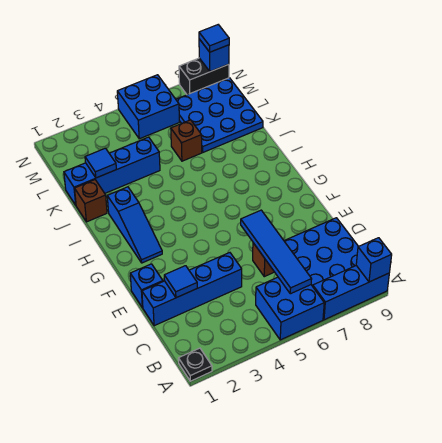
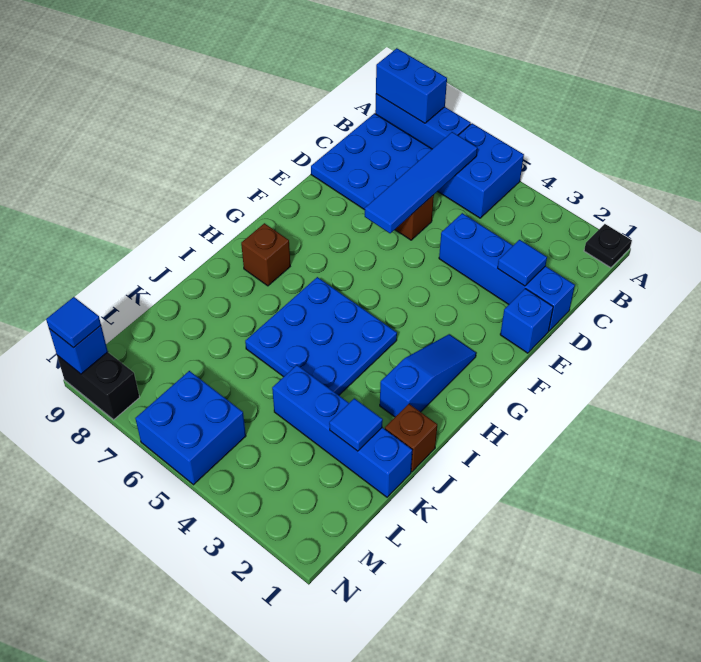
blue 1x1 brick [356,238,392,282] -> blue 1x2 brick [376,48,447,123]
brown 1x1 brick [171,120,202,161] -> brown 1x1 brick moved to [241,223,290,286]
blue 3x3 plate [176,78,263,152] -> blue 3x3 plate moved to [245,277,397,395]

